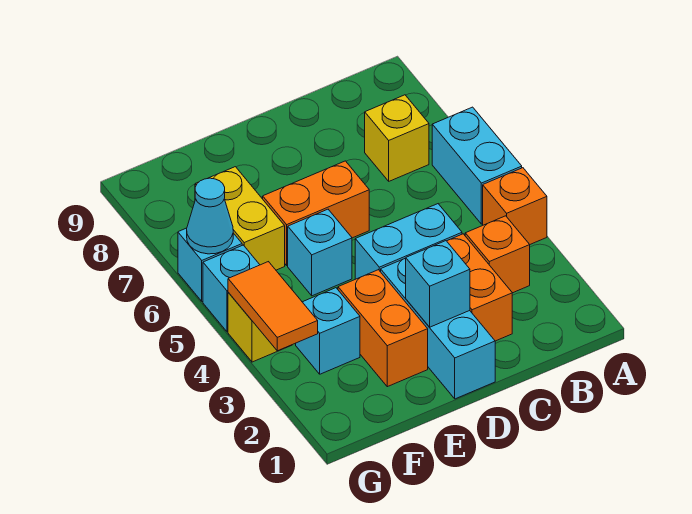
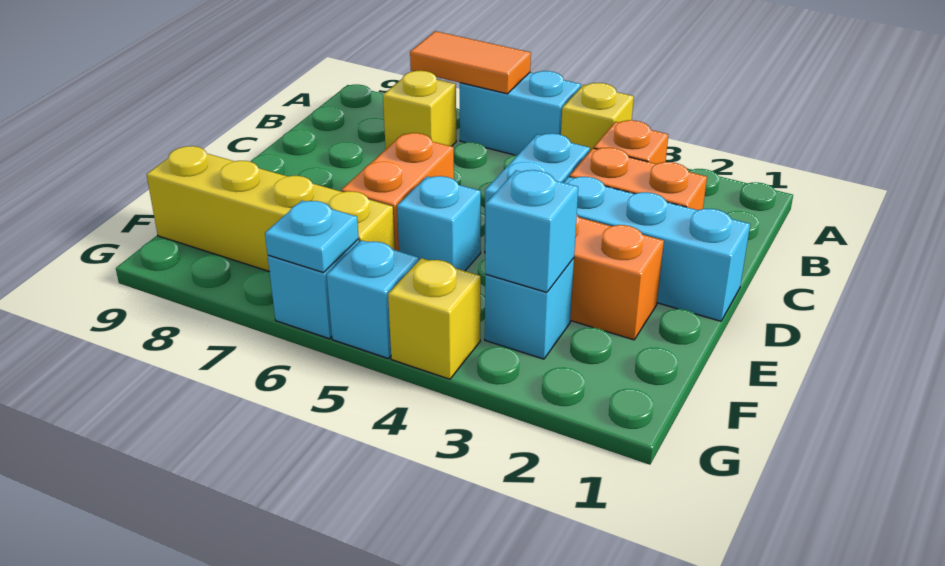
orange 1x1 brick [483,168,547,244] -> yellow 1x1 brick [561,83,634,151]
cyan 1x1 brick [406,241,470,327] -> cyan 1x1 brick moved to [485,170,578,292]
yellow 1x2 brick [195,167,285,270] -> yellow 1x4 brick [147,146,395,271]
orange 1x2 tile [228,262,318,351] -> orange 1x2 tile moved to [410,31,531,94]
cyan 1x1 cone [187,178,233,254] -> cyan 1x1 plate [265,201,359,273]

